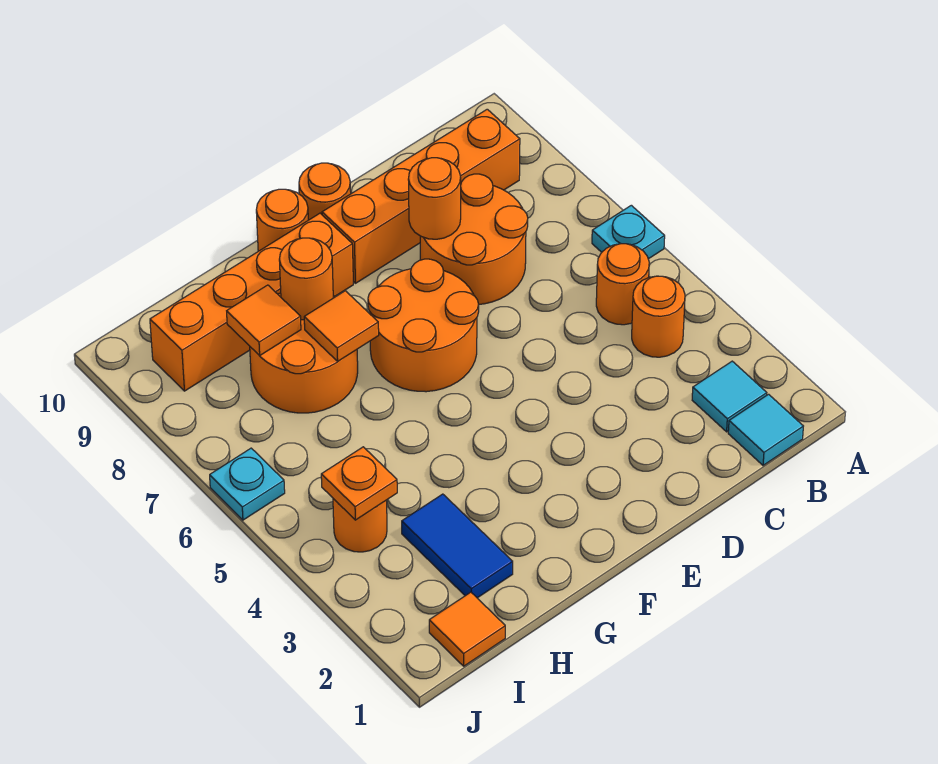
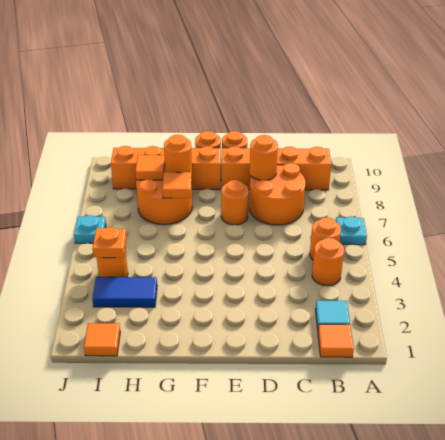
cyan 1x1 tile [728,394,803,465] -> orange 1x1 tile [318,324,354,357]
orange 2x2 round brick [368,259,479,392] -> orange 1x1 round brick [221,180,249,225]
blue 1x2 tile [402,494,513,598] -> blue 1x2 tile turned to [92,277,157,307]

